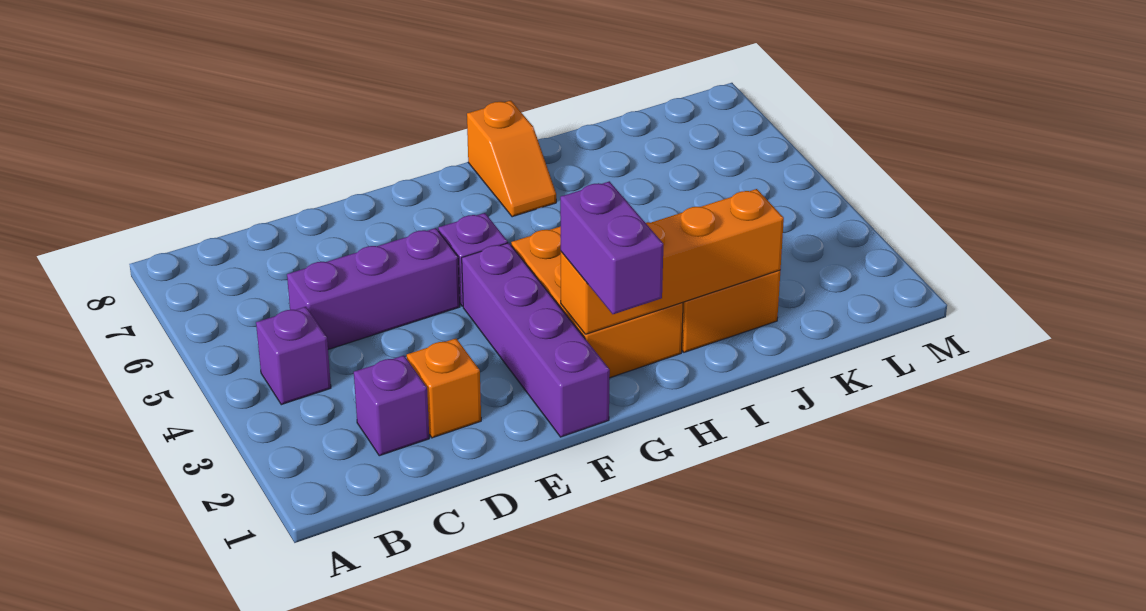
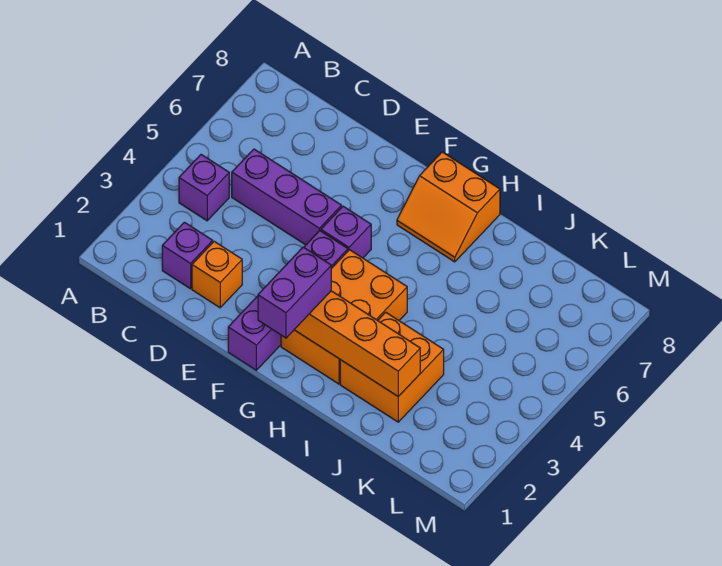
orange 1x2 slope [467,101,556,217] -> orange 2x2 slope [397,152,500,262]

